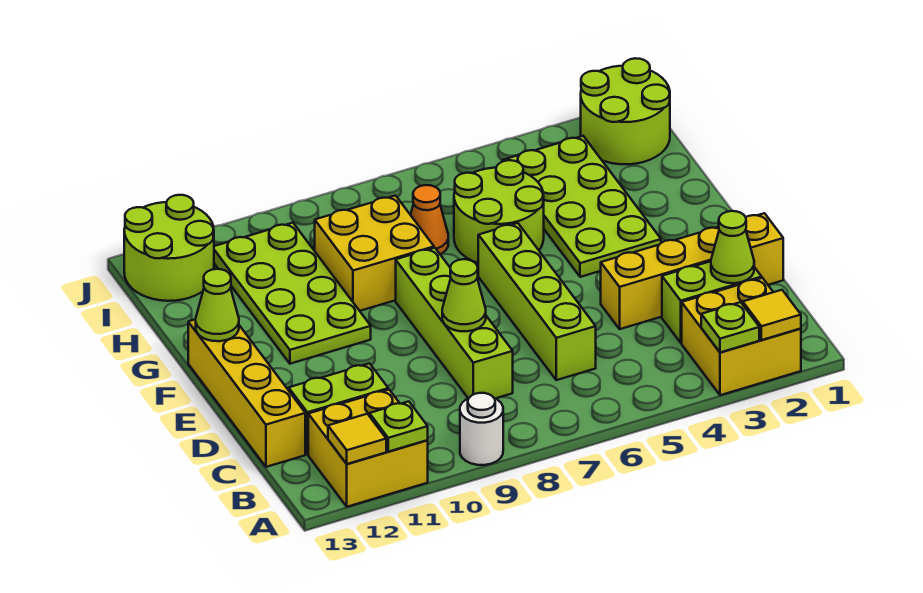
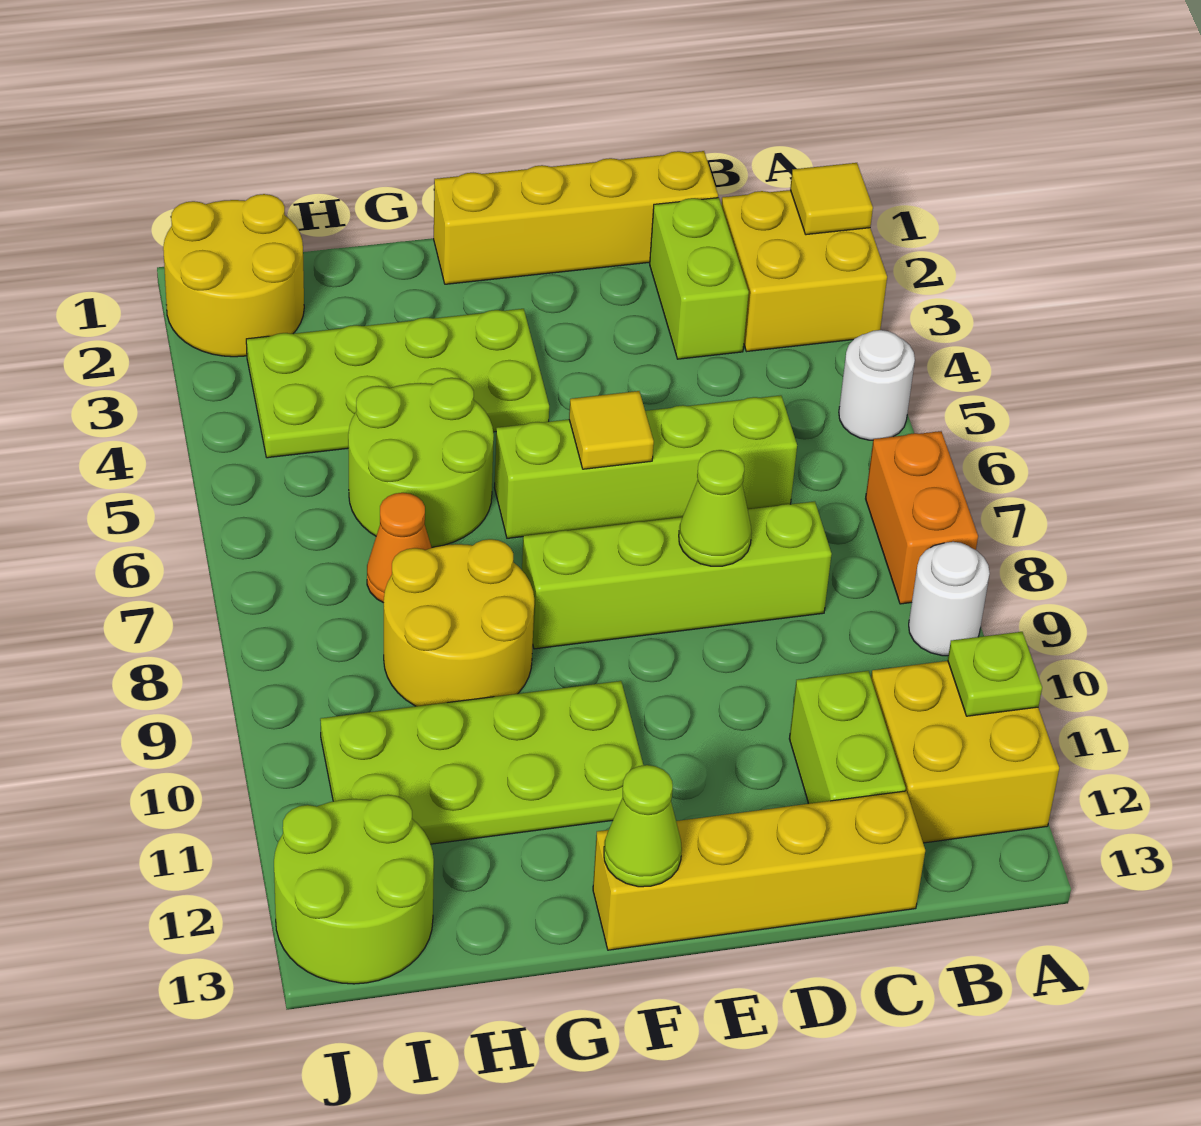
lime 1x1 plate [701,302,759,352] -> none
none -> white 1x1 round brick [839,330,915,440]
none -> orange 1x2 brick [866,431,978,604]
yellow 1x1 tile [328,414,386,464] -> yellow 1x1 tile moved to [569,391,654,469]
lime 1x1 cone [711,211,754,283] -> none
yellow 1x4 brick [601,213,783,329] -> yellow 1x4 brick turned to [434,151,718,284]
yellow 2x2 brick [315,196,434,311] -> yellow 2x2 round brick [384,539,534,706]
lime 2x2 round brick [581,58,670,164] -> yellow 2x2 round brick [163,194,304,357]

